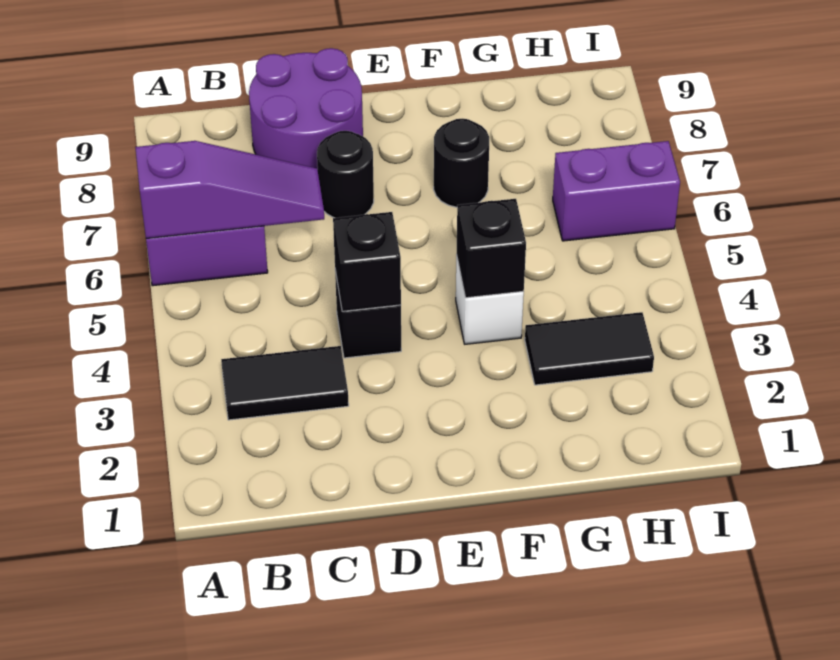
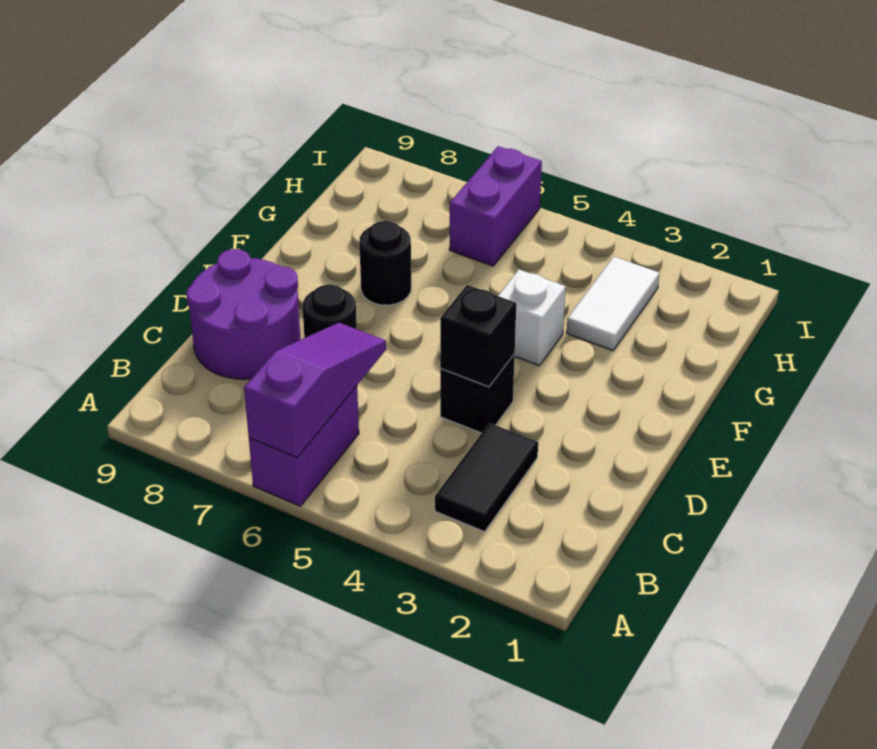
black 1x1 brick [457,199,526,298] -> none
black 1x2 tile [525,312,654,385] -> white 1x2 tile [567,256,659,351]

